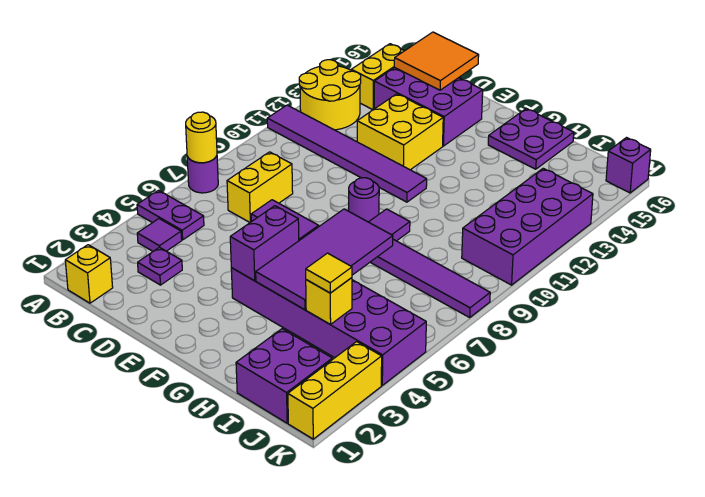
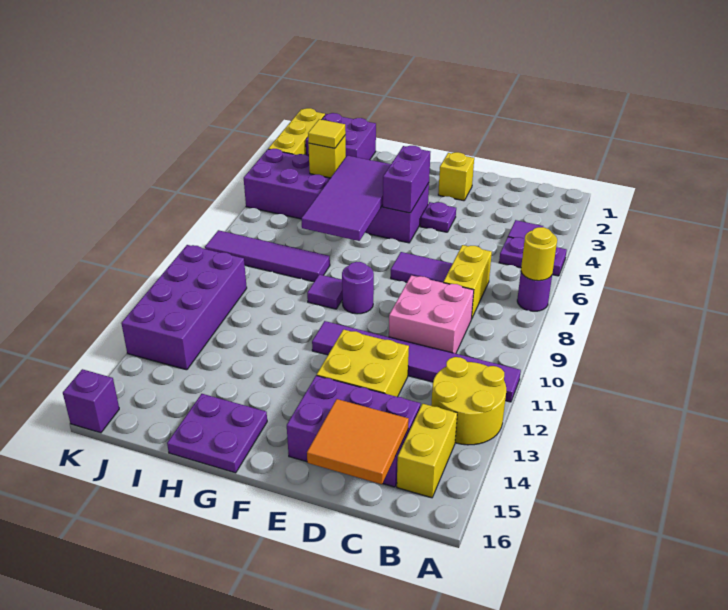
yellow 1x1 brick [65,245,113,303] -> yellow 1x1 brick moved to [438,152,474,201]
purple 1x1 plate [138,247,182,285] -> purple 1x1 plate moved to [420,202,456,232]
none -> pink 2x2 brick [389,275,474,354]

